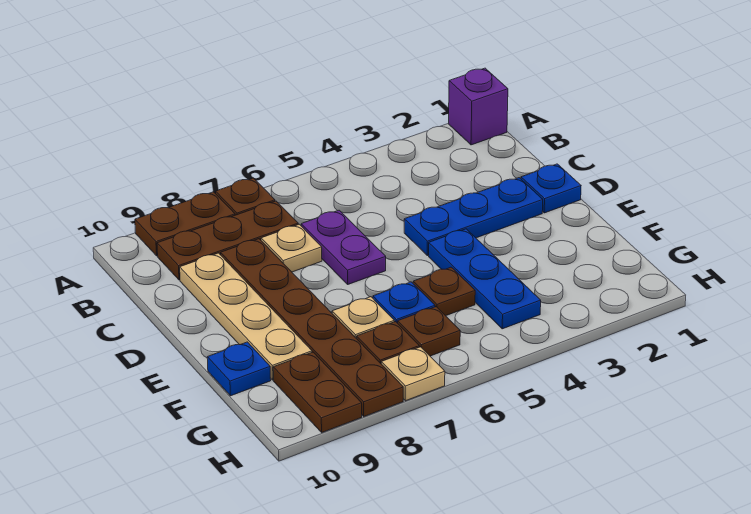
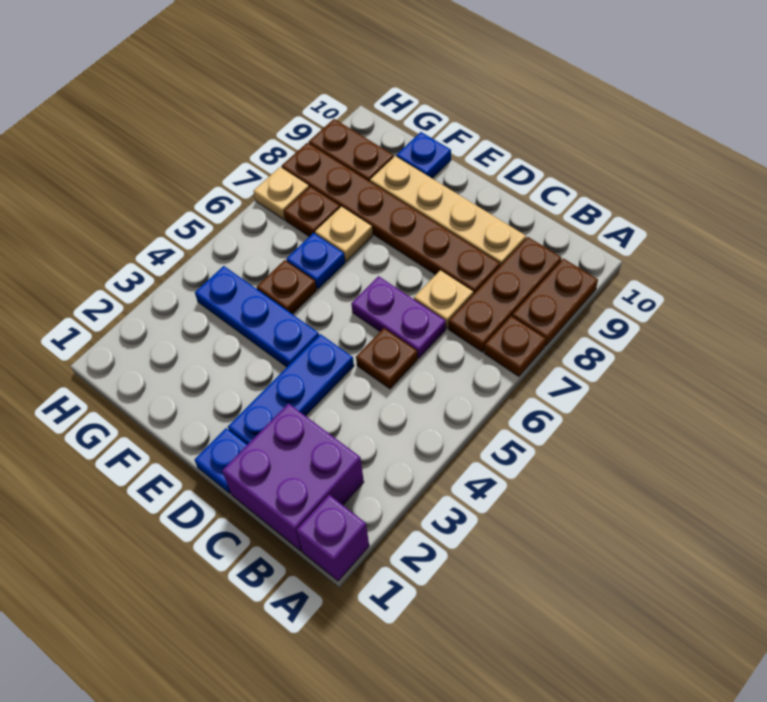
none -> purple 2x2 brick [222,403,364,551]
brown 1x1 plate [398,307,460,356] -> brown 1x1 plate moved to [356,328,418,389]

